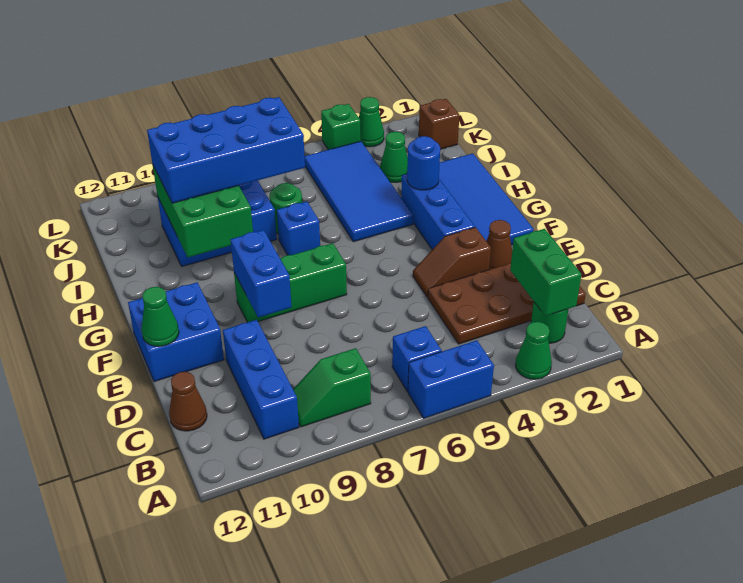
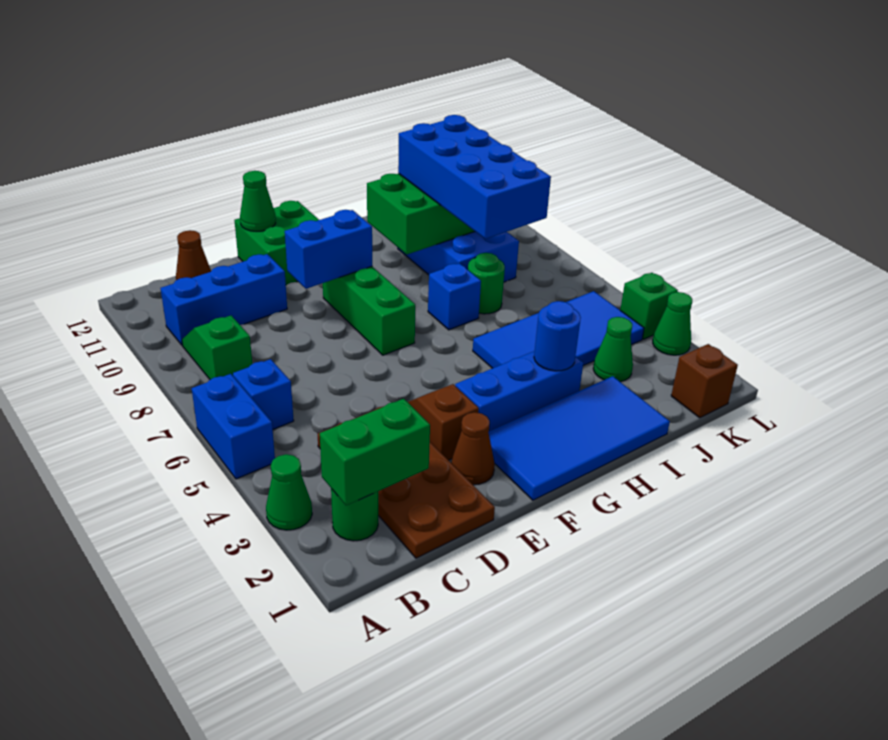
blue 2x2 brick [128,282,224,382] -> green 2x2 brick [234,201,319,285]

